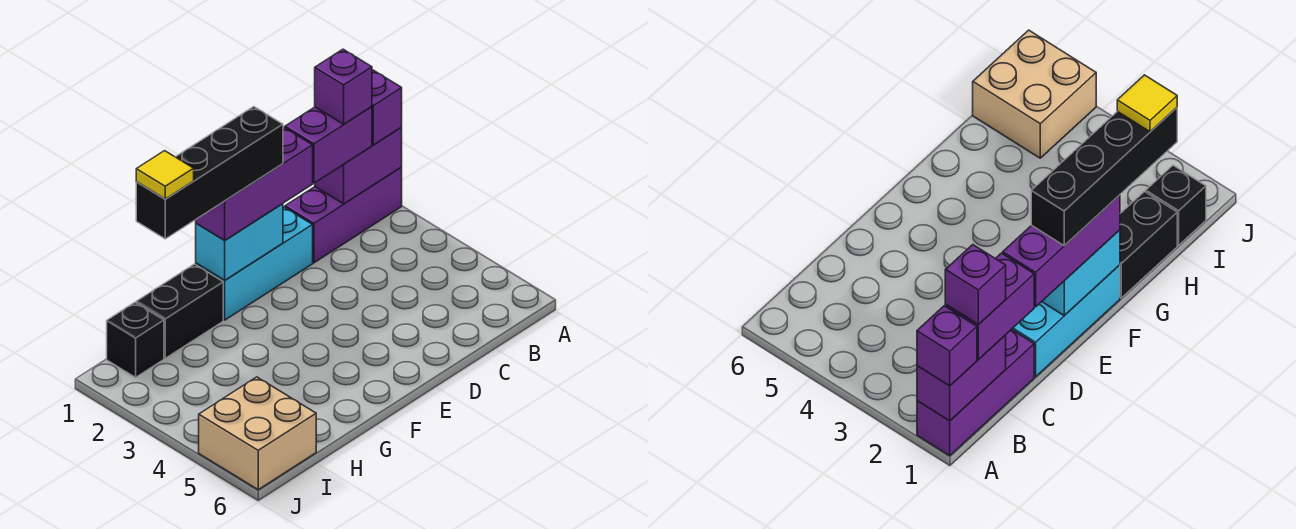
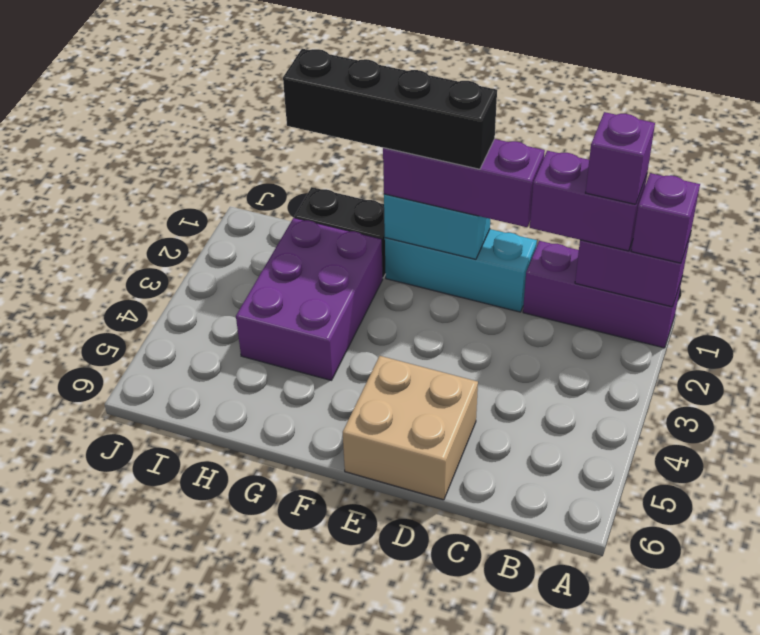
none -> purple 2x3 brick [236,218,383,380]
yellow 1x1 tile [136,151,194,199] -> none
black 1x1 brick [107,303,164,377] -> none
tan 2x2 brick [199,377,316,490] -> tan 2x2 brick moved to [343,356,478,500]

